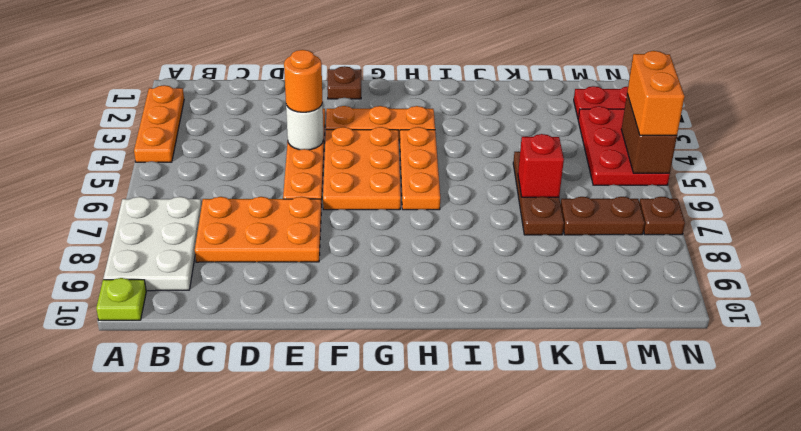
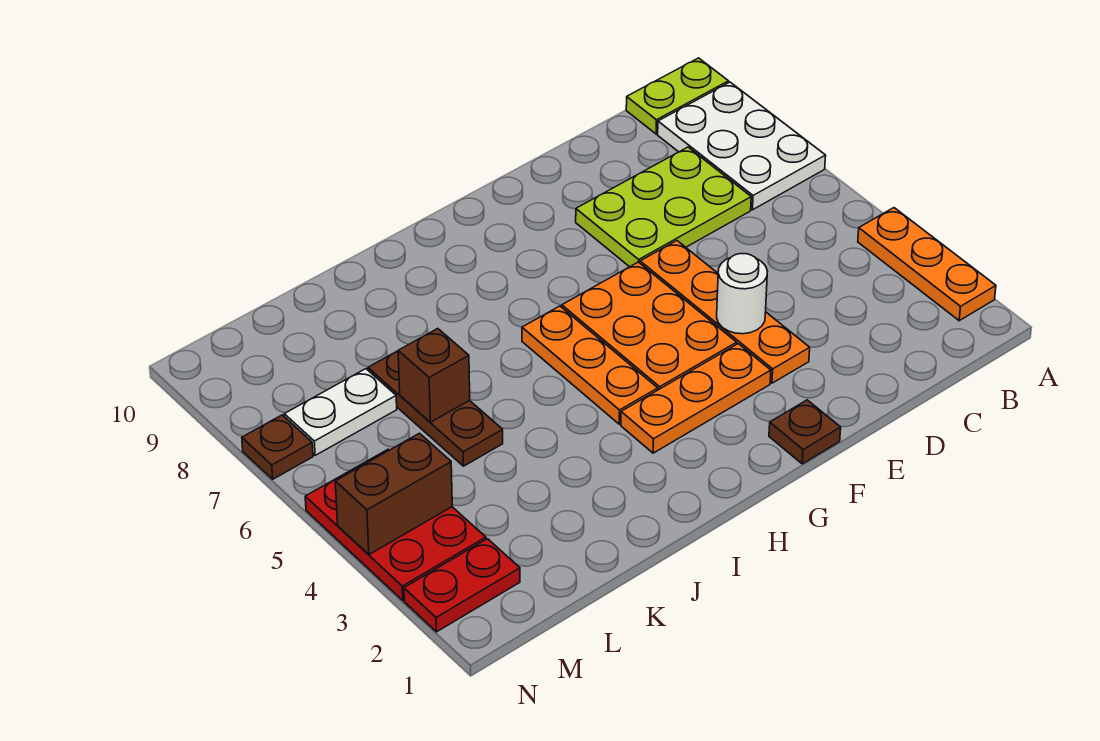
lime 1x1 plate [96,278,146,320] -> lime 1x2 plate [626,58,729,134]
orange 2x3 plate [195,197,321,262] -> lime 2x3 plate [576,147,751,267]
orange 1x1 round brick [284,50,323,112] -> none
red 1x1 brick [518,134,564,197] -> brown 1x1 brick [398,329,470,422]
brown 1x2 plate [561,197,645,235] -> white 1x2 plate [284,369,397,455]
brown 1x2 brick [621,94,677,174] -> brown 1x2 brick turned to [335,433,452,555]
orange 1x2 brick [627,51,685,135] -> none

